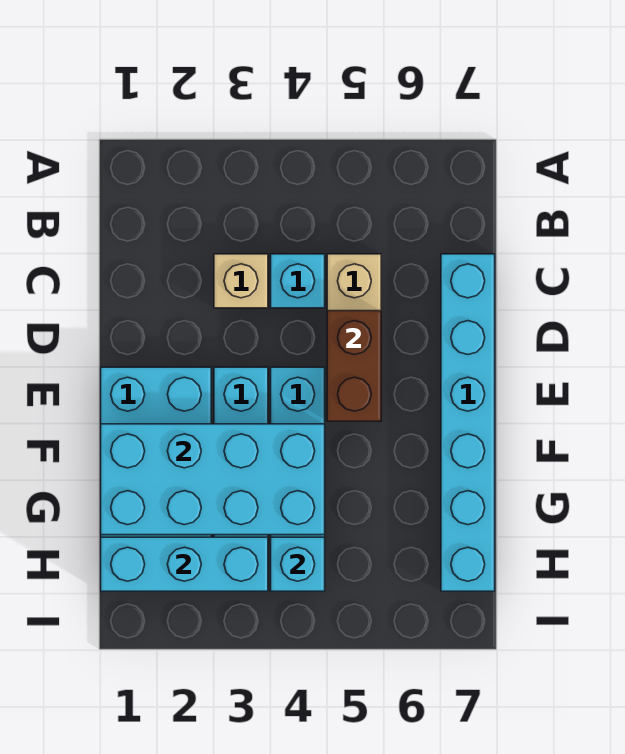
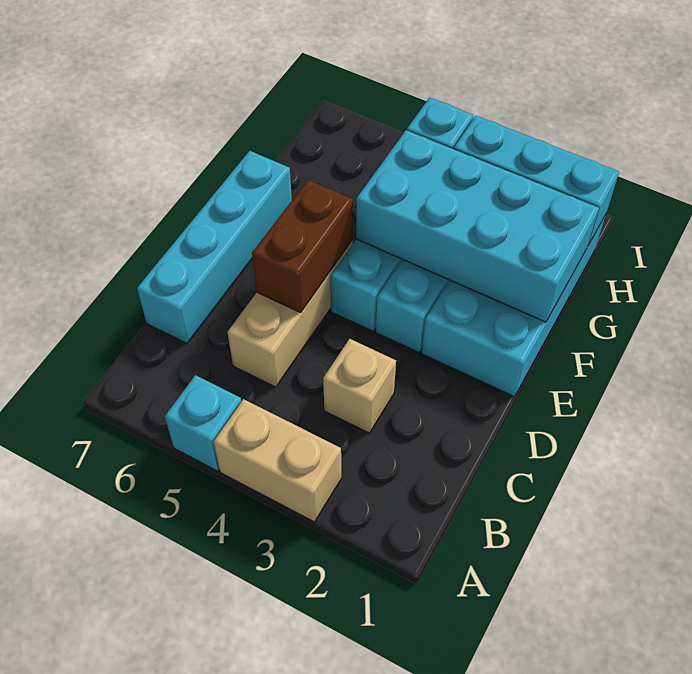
none -> tan 1x2 brick [214,399,341,522]
cyan 1x1 brick [271,254,325,308] -> cyan 1x1 brick moved to [165,375,242,471]
cyan 1x6 brick [441,254,495,591] -> cyan 1x4 brick [137,151,292,343]

